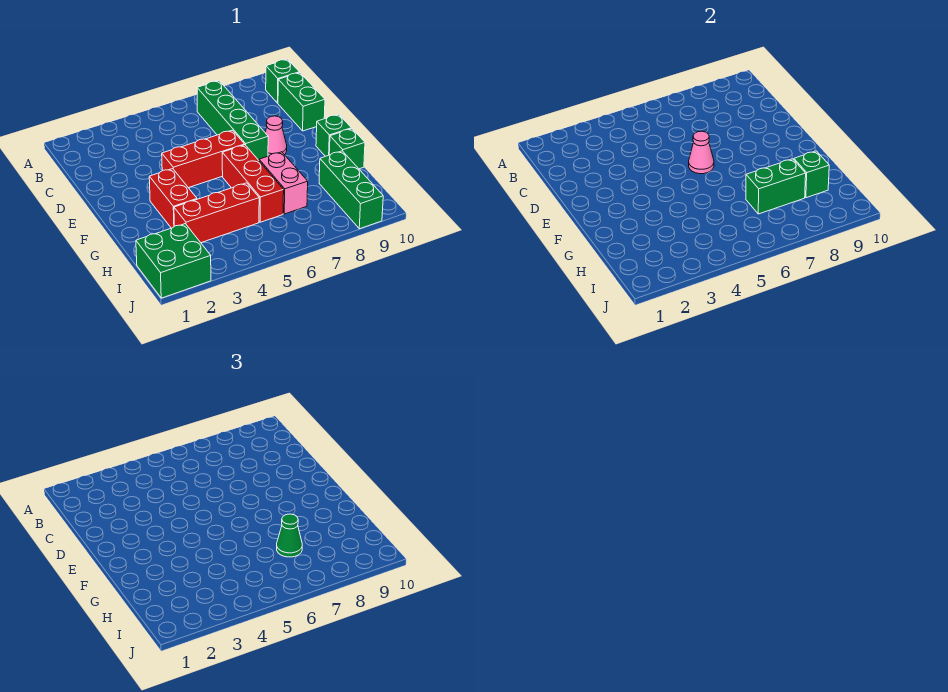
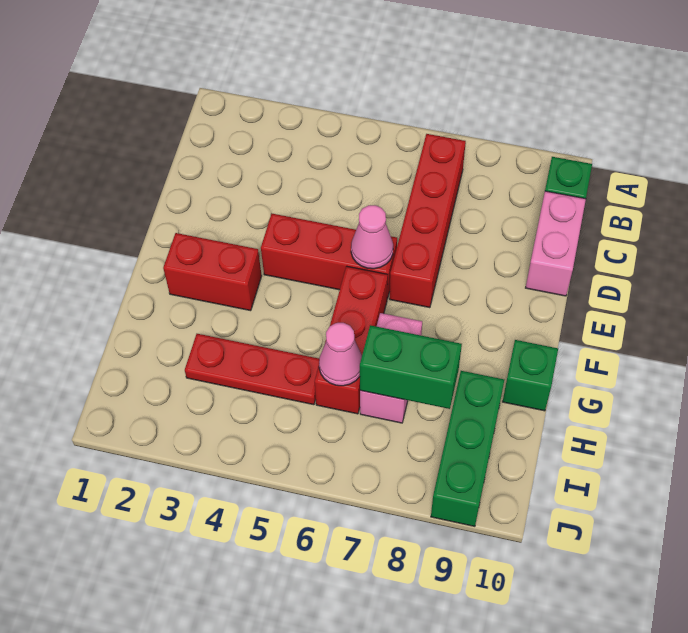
green 1x4 brick [197,81,268,160] -> red 1x4 brick [390,134,466,308]
green 1x2 brick [278,73,325,131] -> pink 1x2 brick [526,191,586,296]
pink 1x1 cone [265,116,287,156] -> pink 1x1 cone moved to [319,323,362,386]
red 1x2 brick [149,169,197,228] -> red 1x2 brick turned to [163,233,262,311]
green 1x1 brick [316,114,351,156] -> none
red 1x3 brick [174,183,259,243] -> red 1x3 plate [185,334,319,405]
green 1x1 cone [277,514,302,557] -> none
green 1x1 brick [794,151,829,198] -> none
green 2x2 brick [136,224,211,298] -> none

